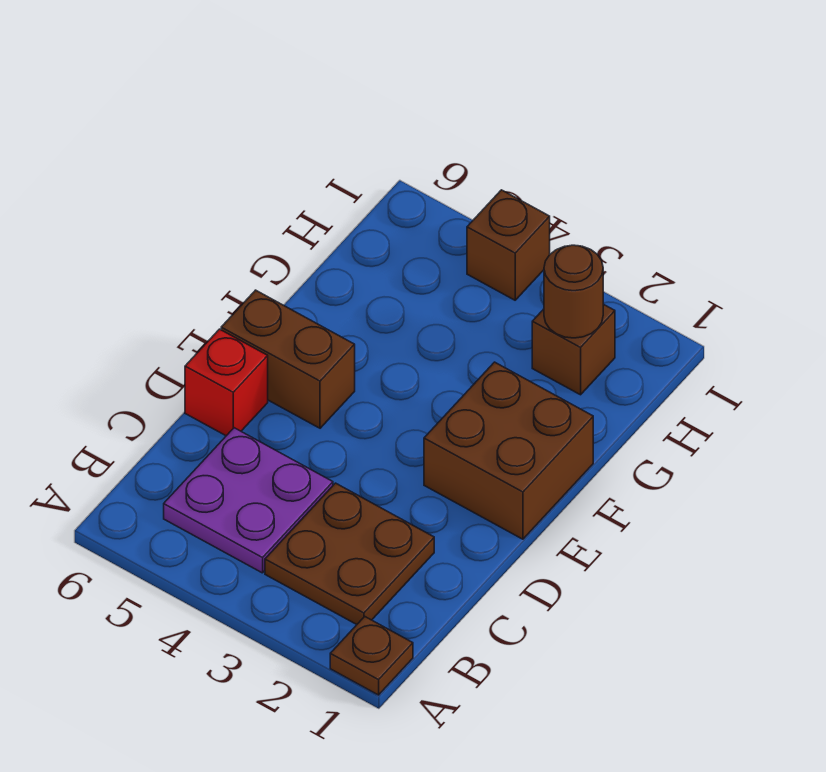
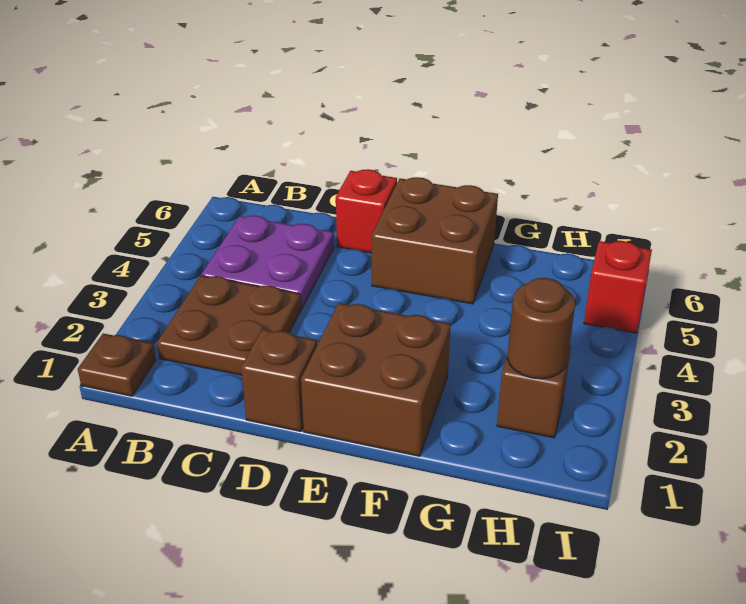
brown 1x2 brick [221,290,355,428] -> brown 2x2 brick [372,177,498,304]
brown 1x1 brick [467,190,550,300] -> brown 1x1 brick moved to [241,329,317,431]
none -> red 1x1 brick [584,241,652,333]

